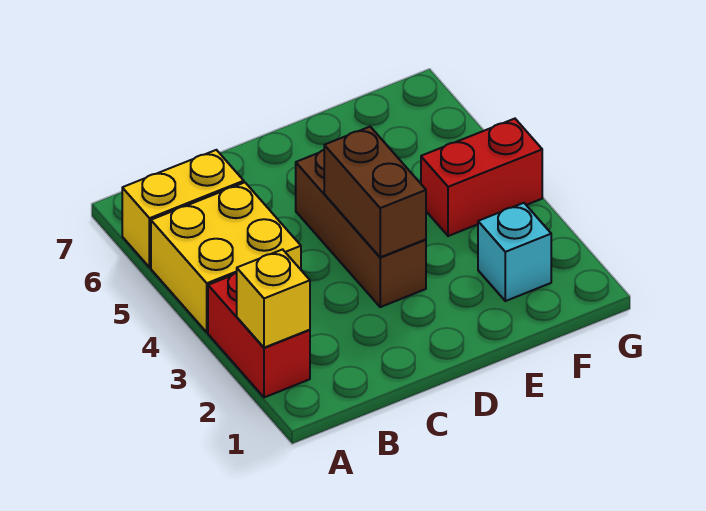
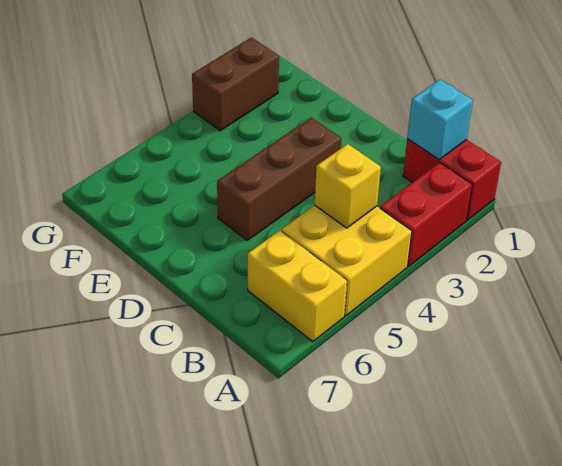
yellow 1x1 brick [237,249,310,348] -> yellow 1x1 brick moved to [315,144,381,228]
brown 1x2 brick [324,127,426,257] -> brown 1x2 brick moved to [192,37,279,131]
cyan 1x1 brick [478,203,551,301] -> cyan 1x1 brick moved to [407,80,473,159]
red 1x2 brick [421,119,542,236] -> red 1x2 brick moved to [403,139,501,220]

